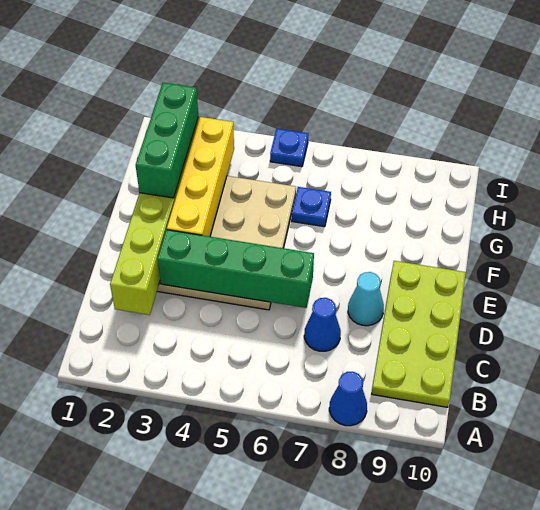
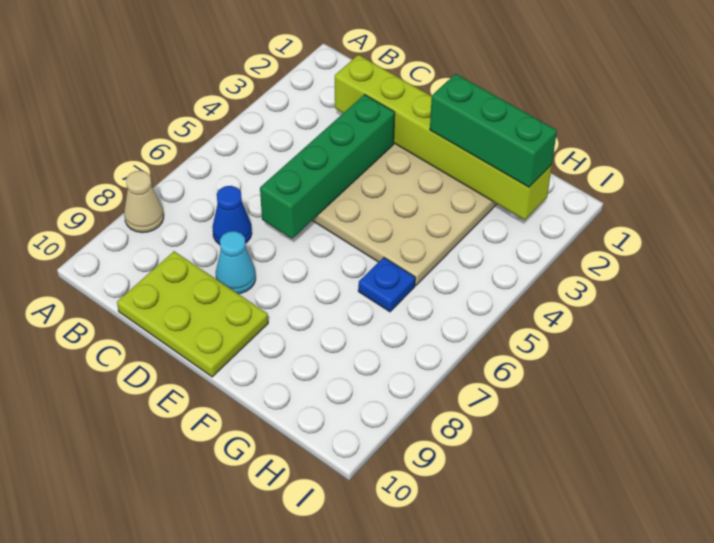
blue 1x1 cone [329,372,367,426] -> tan 1x1 cone [124,171,164,233]
lime 2x4 plate [372,261,466,407] -> lime 2x3 plate [117,251,268,377]
yellow 1x4 brick [167,117,234,237] -> none
blue 1x1 plate [270,129,308,167] -> none

